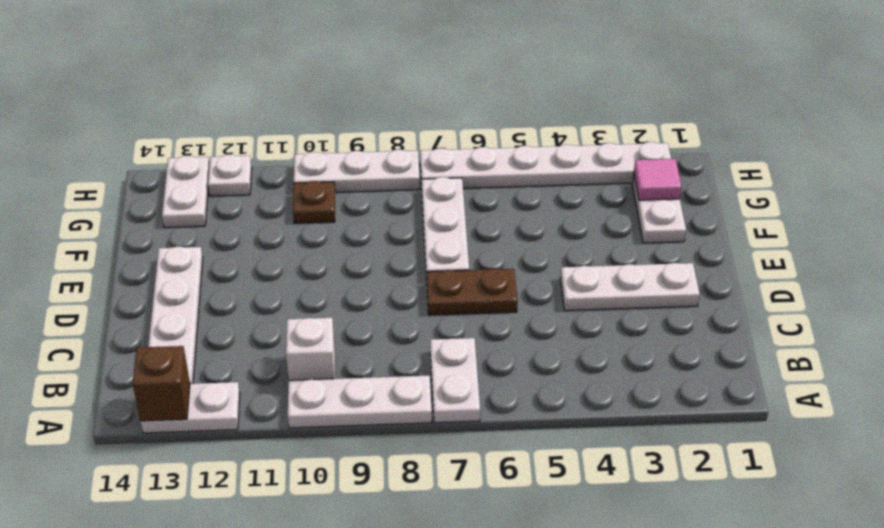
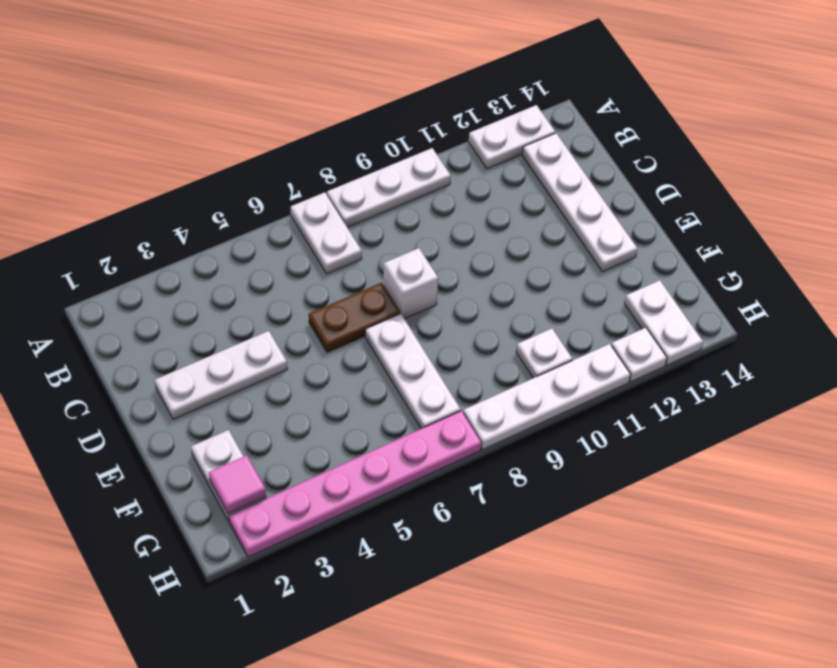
brown 1x1 brick [132,346,190,421] -> none
white 1x1 brick [286,318,335,380] -> white 1x1 brick moved to [383,248,438,319]
brown 1x1 plate [293,181,335,223] -> white 1x1 plate [516,329,572,378]
white 1x6 plate [420,142,671,188] -> pink 1x6 plate [229,411,481,557]
white 1x3 plate [294,149,420,192] -> white 1x4 plate [463,344,631,450]

